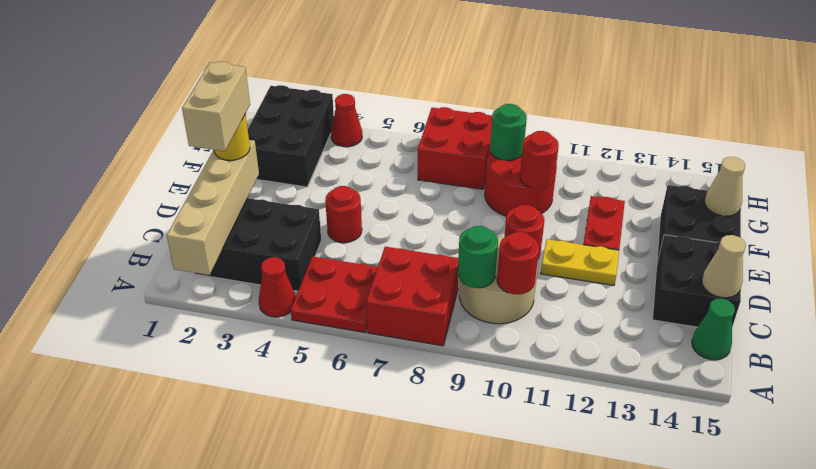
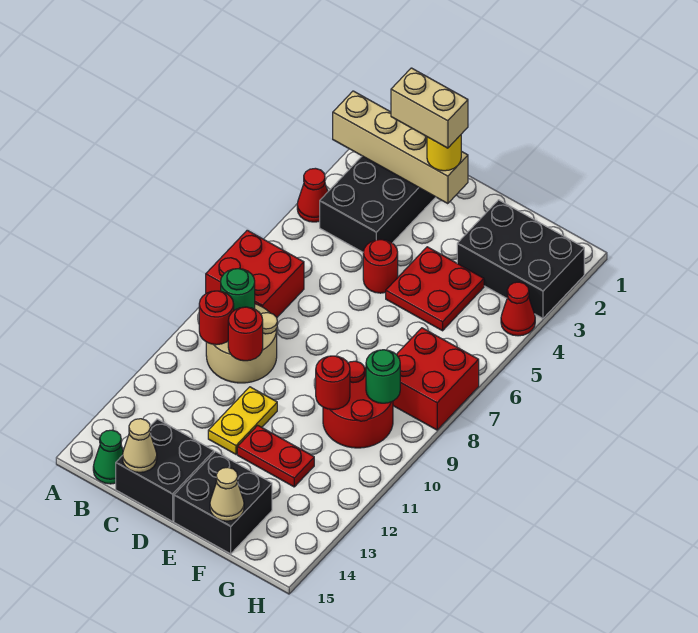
red 2x2 plate [291,256,378,333] -> red 2x2 plate moved to [386,247,484,331]

